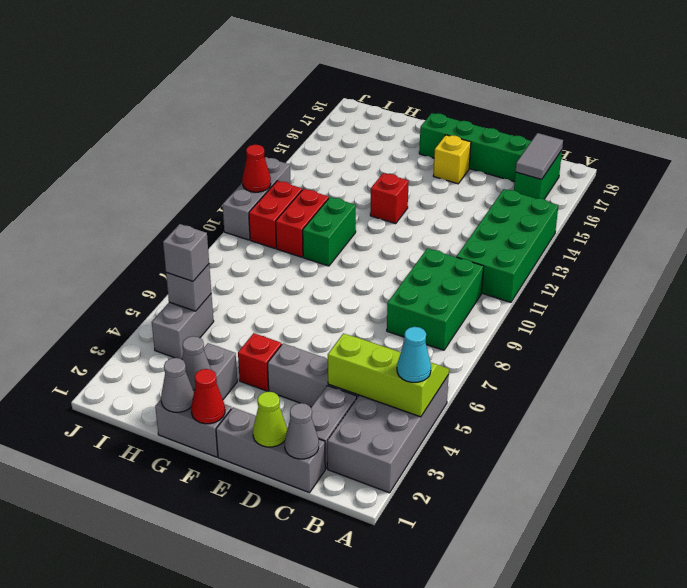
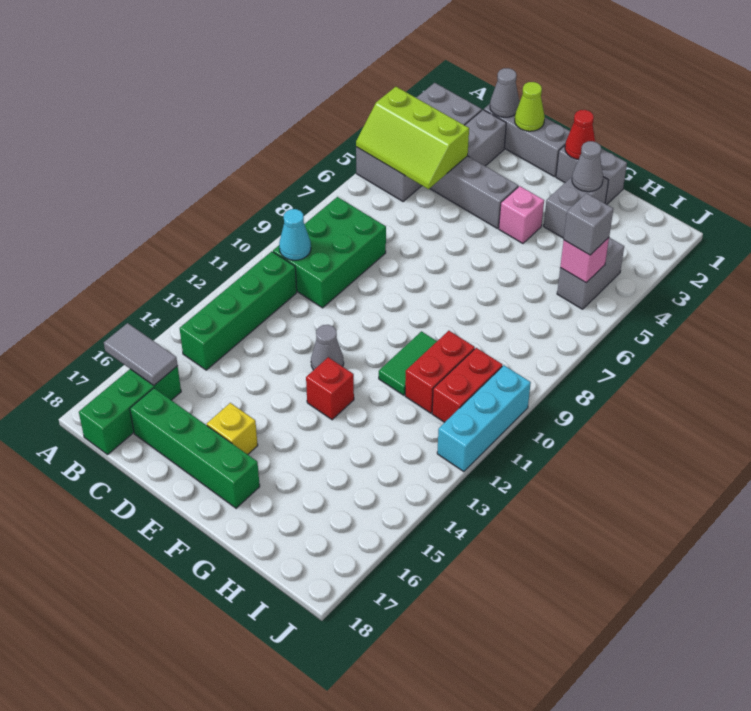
cyan 1x1 cone [397,327,431,382] -> cyan 1x1 cone moved to [279,209,311,260]
green 2x4 brick [457,189,558,302] -> green 1x4 brick [180,251,297,370]
green 1x2 brick [514,150,562,199] -> green 1x3 brick [79,366,181,455]
grey 1x2 tile [516,133,563,179] -> grey 1x2 tile turned to [104,323,178,385]
red 1x1 brick [238,333,282,391] -> pink 1x1 brick [499,186,544,243]
grey 1x1 cone [161,358,194,412] -> grey 1x1 cone moved to [311,325,344,370]
green 1x2 brick [303,197,356,266] -> green 1x2 tile [379,331,437,395]
grey 1x1 brick [166,264,211,311] -> pink 1x1 brick [560,238,609,283]
grey 1x3 brick [223,157,291,240] -> cyan 1x3 brick [437,365,531,472]
red 1x1 cone [242,145,271,192] -> none

